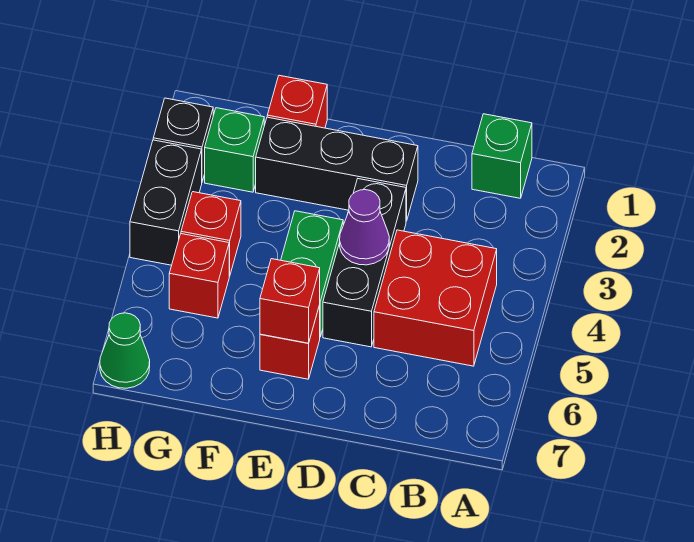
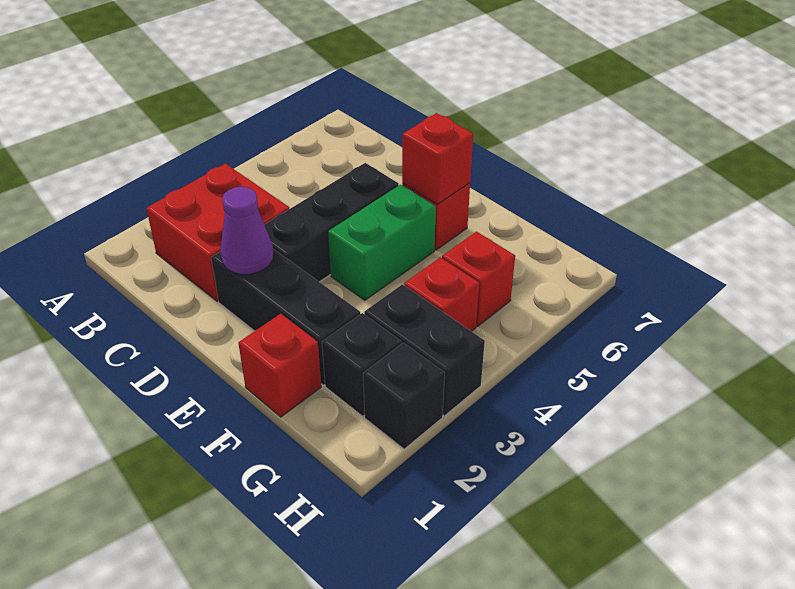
green 1x1 brick [472,114,532,198] -> none
red 2x2 brick [374,230,497,366] -> red 2x2 brick moved to [146,164,289,301]
purple 1x1 cone [340,190,389,265] -> purple 1x1 cone moved to [220,187,274,274]
green 1x1 brick [205,108,264,192] -> black 1x1 brick [322,313,401,416]
black 1x2 brick [130,140,202,265] -> black 1x2 brick turned to [364,284,485,416]
green 1x1 cone [100,313,150,388] -> none

